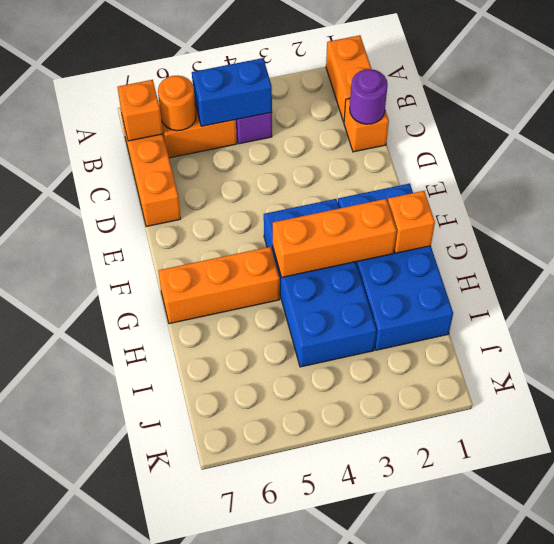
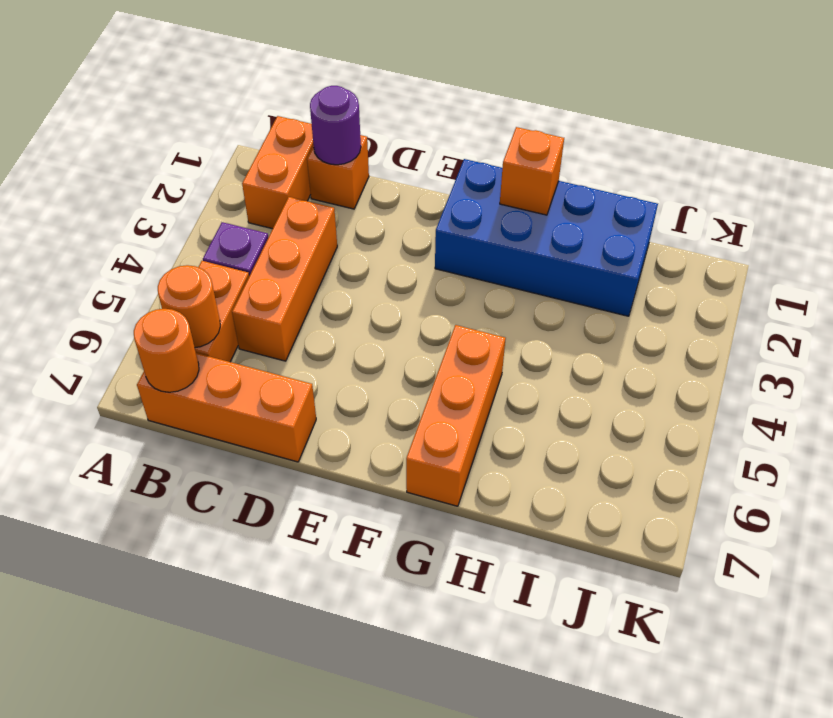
orange 1x2 brick [326,35,371,122] -> orange 1x2 brick turned to [242,116,314,229]
blue 1x2 brick [192,58,272,126] -> none
orange 1x1 brick [117,80,163,141] -> orange 1x1 round brick [134,309,199,392]
blue 2x4 brick [264,199,376,367] -> none
orange 1x3 brick [273,199,397,277] -> orange 1x3 brick moved to [232,197,337,361]

